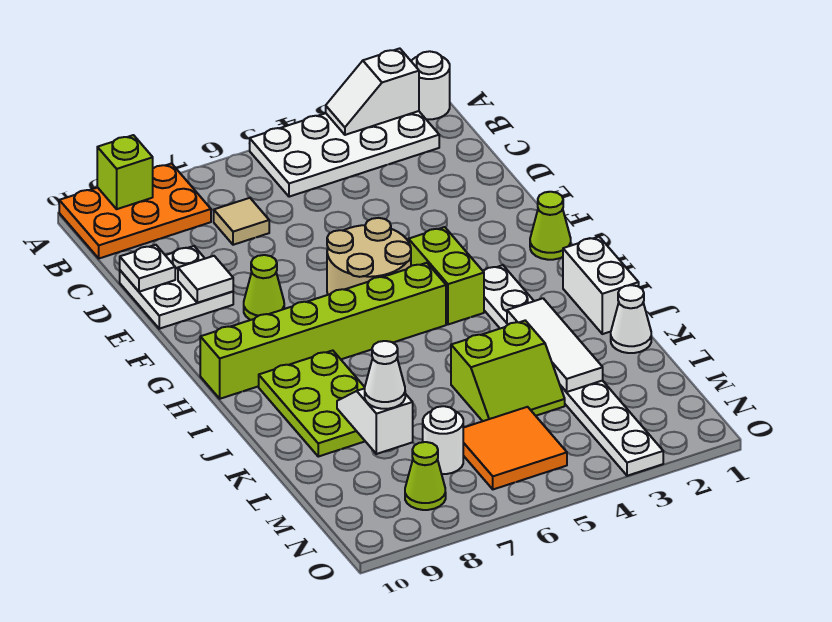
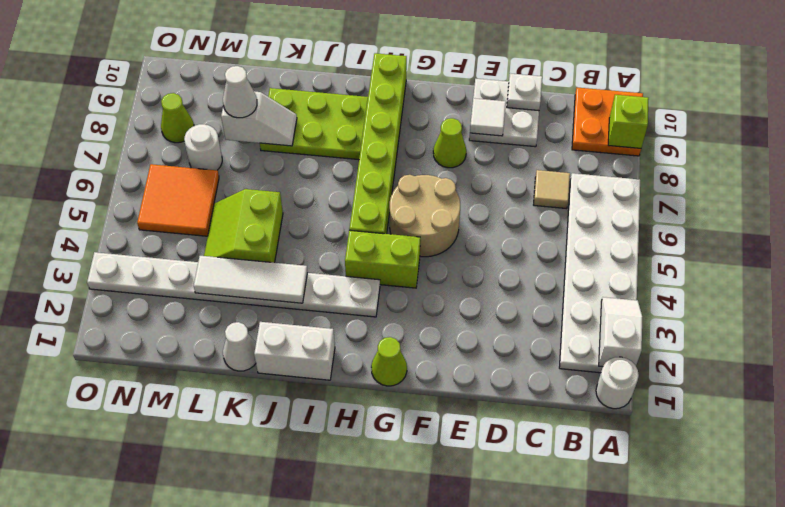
white 2x4 plate [250,111,439,197] -> white 2x6 plate [559,173,640,373]
orange 2x3 plate [59,164,211,258] -> orange 2x2 plate [572,88,643,156]

